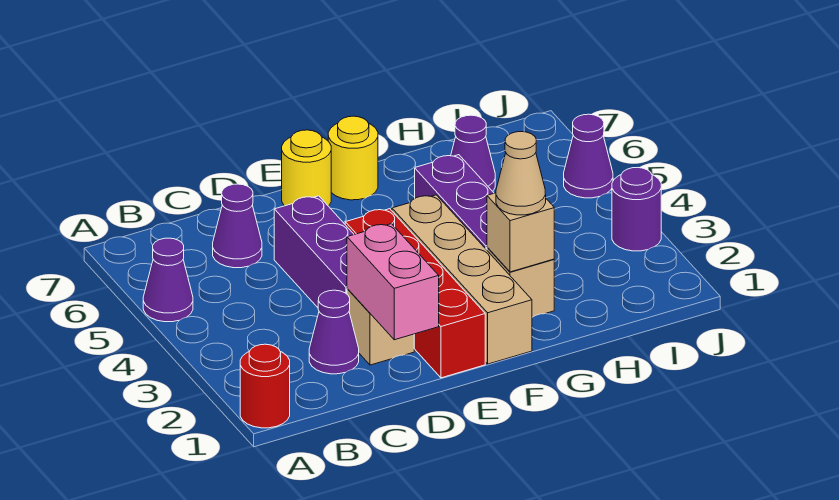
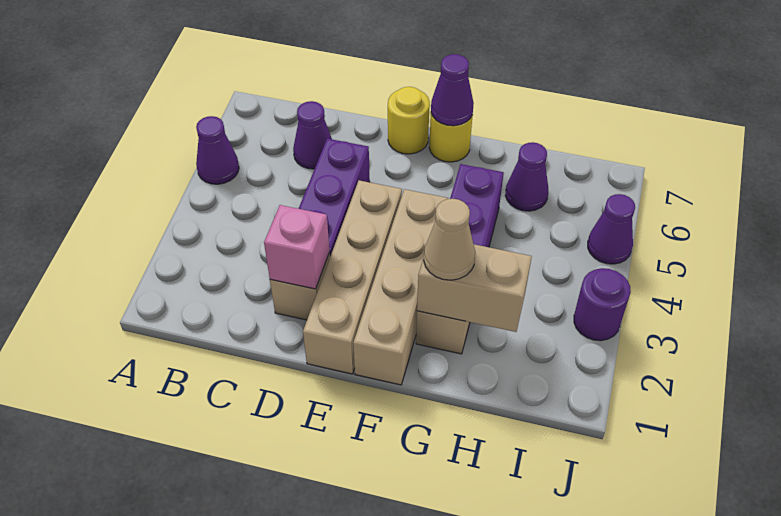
red 1x1 round brick [240,344,290,428] -> none
purple 1x1 cone [309,290,359,374] -> purple 1x1 cone moved to [431,54,474,126]
pink 1x2 brick [347,224,439,340] -> pink 1x1 brick [264,205,330,289]
red 1x4 brick [345,209,485,378] -> tan 1x4 brick [303,180,402,374]
tan 1x1 brick [487,193,554,272] -> tan 1x2 brick [417,244,532,332]

